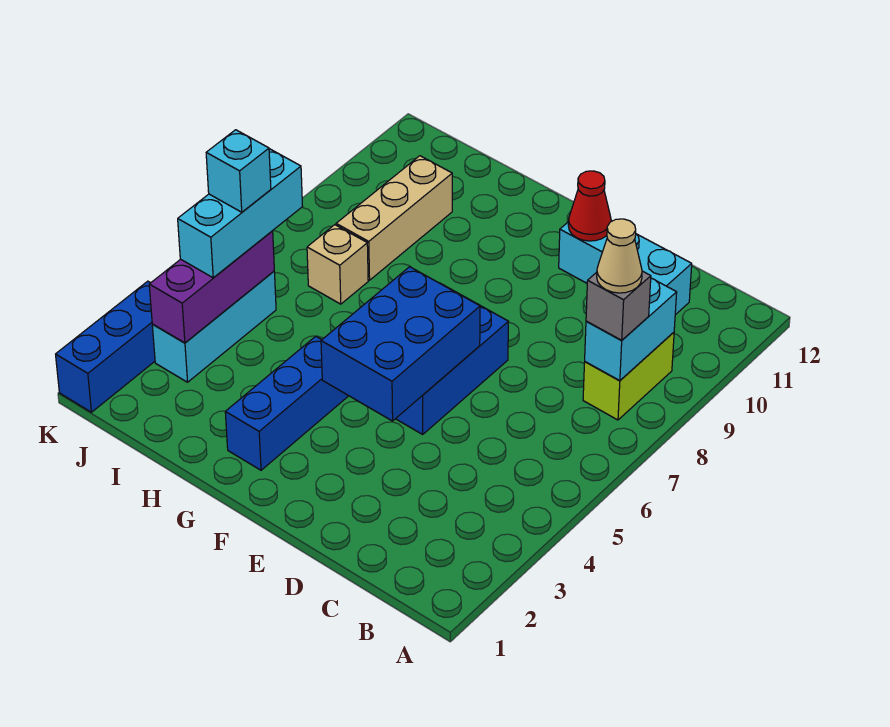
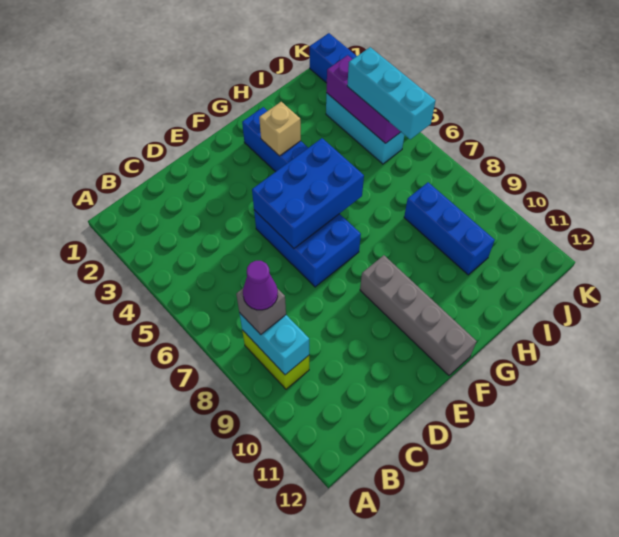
tan 1x1 cone [597,219,642,293] -> purple 1x1 cone [243,261,278,310]
cyan 1x3 brick [559,222,692,315] -> none
blue 2x3 brick [321,267,480,421] -> blue 2x3 brick turned to [252,138,364,248]
red 1x1 cone [568,171,611,241] -> none
none -> grey 1x4 brick [360,255,477,375]
tan 1x1 brick [307,225,368,304] -> tan 1x1 brick moved to [259,102,301,156]
tan 1x3 brick [336,156,452,280] -> blue 1x3 brick [404,182,495,275]
cyan 1x1 brick [206,130,271,212] -> none

